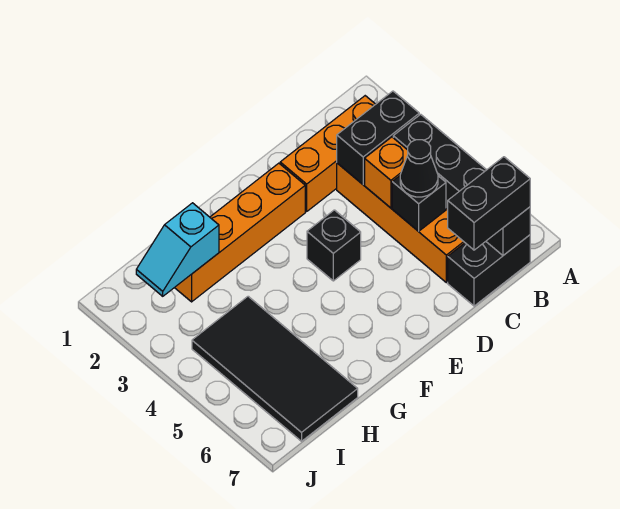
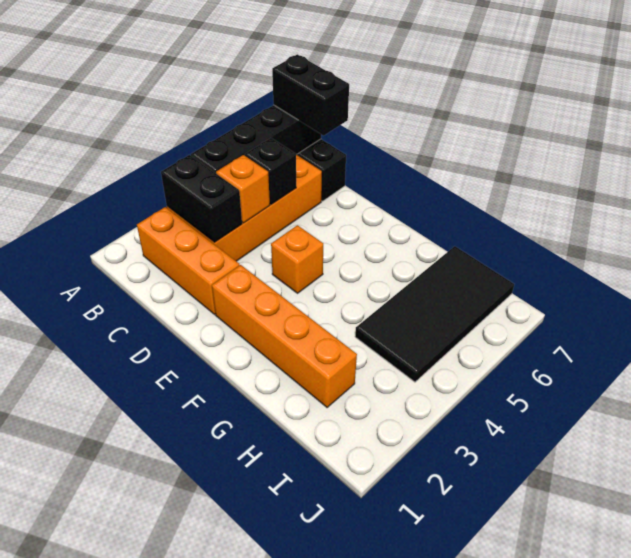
black 1x1 cone [400,140,438,197] -> none
black 1x1 brick [307,210,361,281] -> orange 1x1 brick [271,225,323,293]
cyan 1x2 slope [136,203,219,296] -> none

